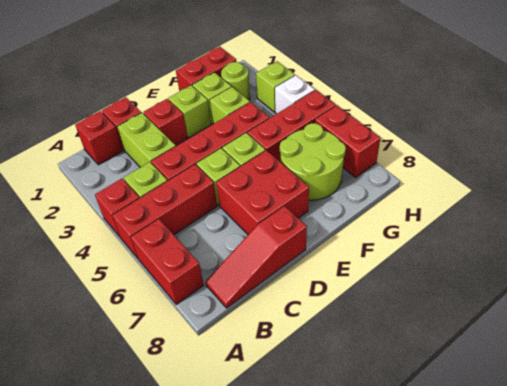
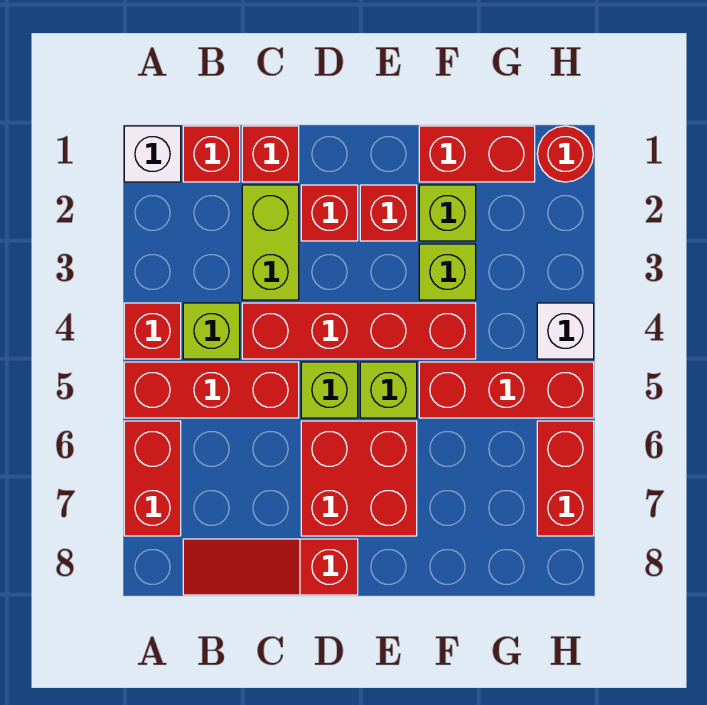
none -> white 1x1 brick [124,126,181,182]
lime 1x1 brick [168,86,211,138] -> red 1x1 brick [360,185,417,241]
lime 2x2 round brick [280,123,346,200] -> none
lime 1x1 round brick [221,62,250,100] -> none
none -> red 1x1 round brick [537,126,593,182]
lime 1x1 brick [256,61,295,112] -> none

